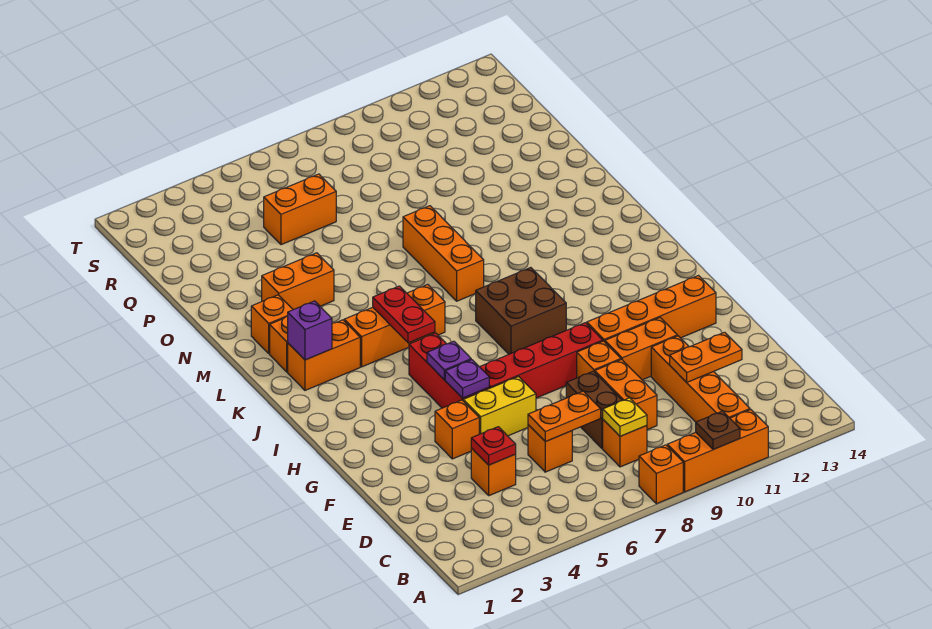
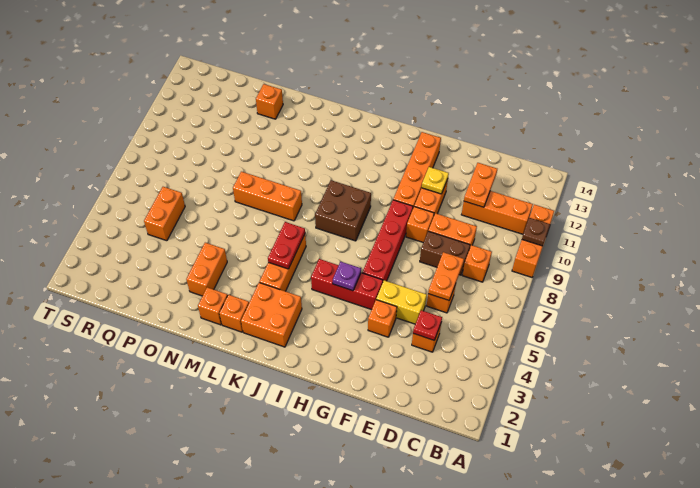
orange 1x1 brick [639,445,683,504] -> orange 1x1 brick moved to [256,84,283,119]
orange 1x4 brick [651,336,750,422] -> orange 1x3 brick [461,191,533,234]
yellow 1x1 plate [603,398,647,436] -> yellow 1x1 plate moved to [422,167,449,194]
yellow 1x2 brick [463,377,536,436] -> yellow 1x2 brick turned to [376,280,427,324]
purple 1x1 plate [445,360,489,398] -> none
red 1x2 plate [373,286,435,343] -> red 1x2 plate turned to [268,222,305,269]
orange 1x2 brick [288,320,360,390] -> orange 2x2 brick [241,283,302,347]
purple 1x1 brick [288,301,332,360] -> none

